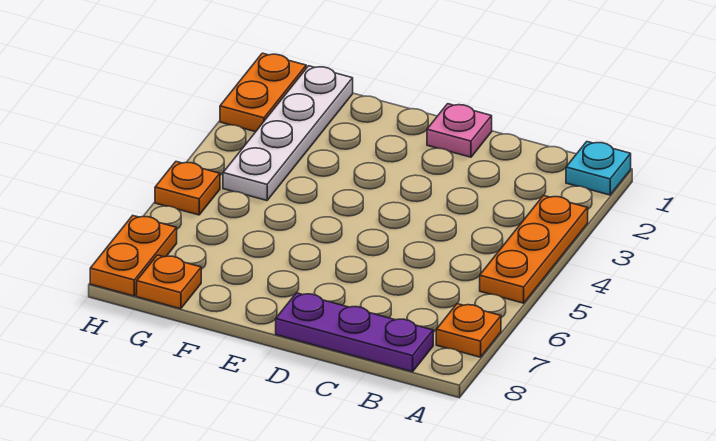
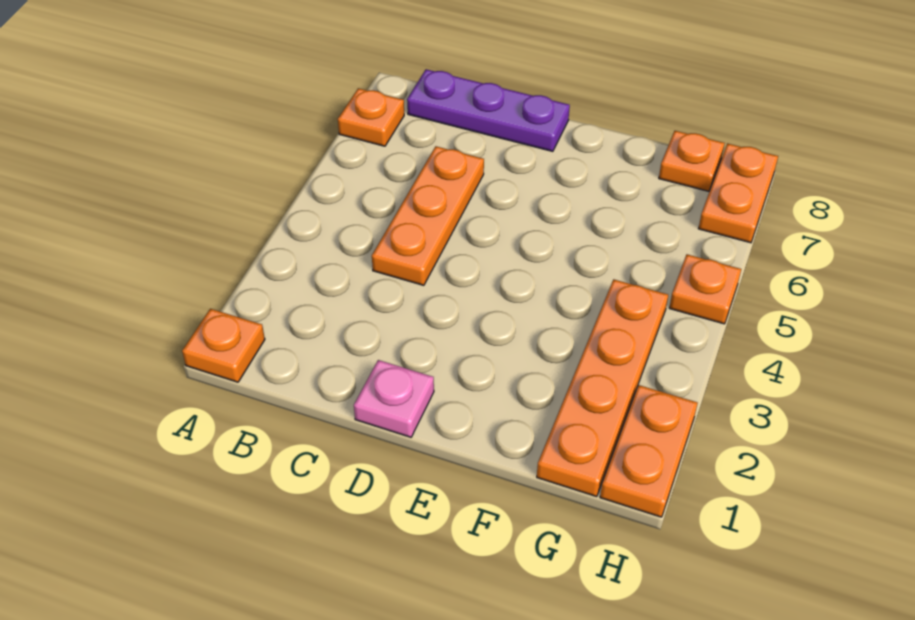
cyan 1x1 plate [566,142,631,195] -> orange 1x1 plate [182,309,265,382]
orange 1x3 plate [480,195,588,303] -> orange 1x3 plate moved to [372,146,484,285]
white 1x4 plate [223,66,353,201] -> orange 1x4 plate [537,279,668,497]

